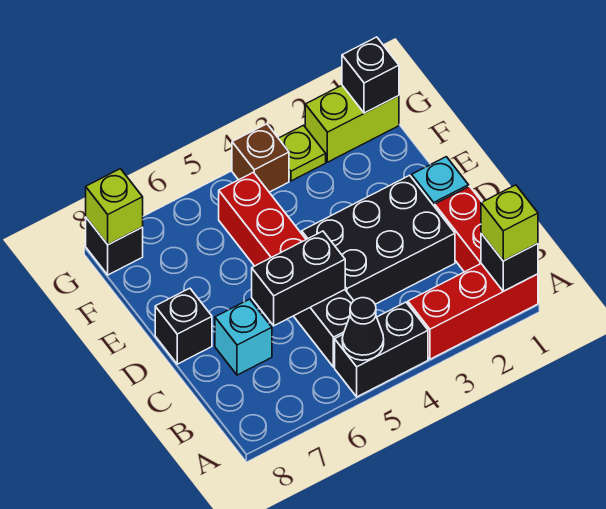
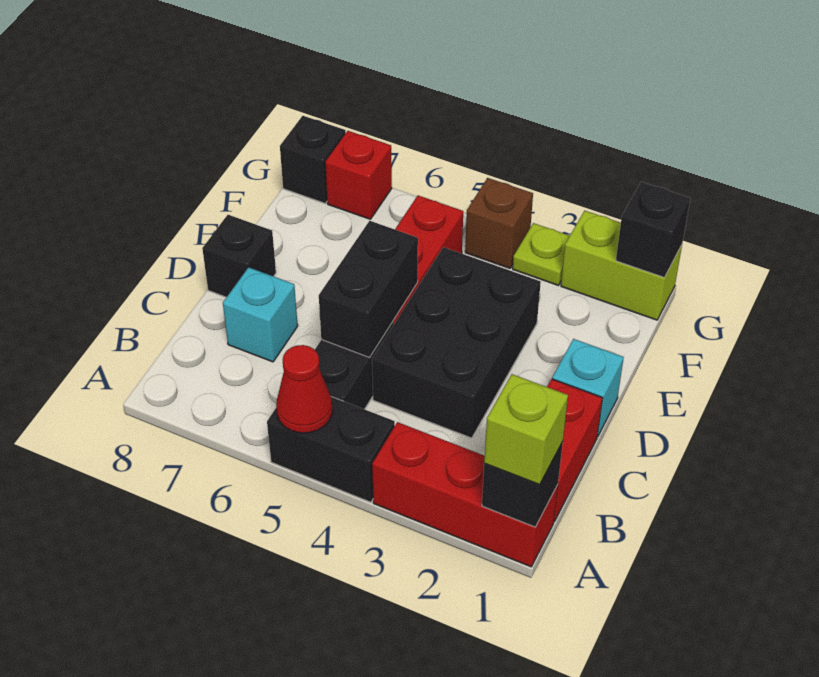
black 1x1 cone [342,298,384,360] -> red 1x1 cone [276,345,332,433]
black 2x3 brick [302,175,455,304] -> black 2x3 brick turned to [372,247,541,438]
black 1x2 brick [252,231,345,326] -> black 1x2 brick turned to [319,221,418,357]
none -> red 1x1 brick [325,131,392,219]
lime 1x1 brick [86,169,143,245] -> none

